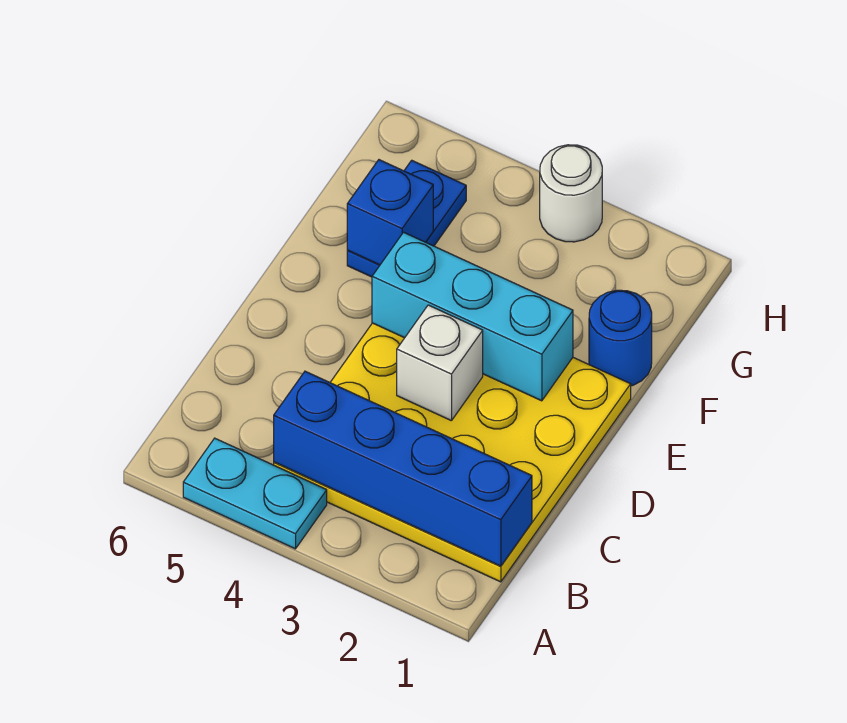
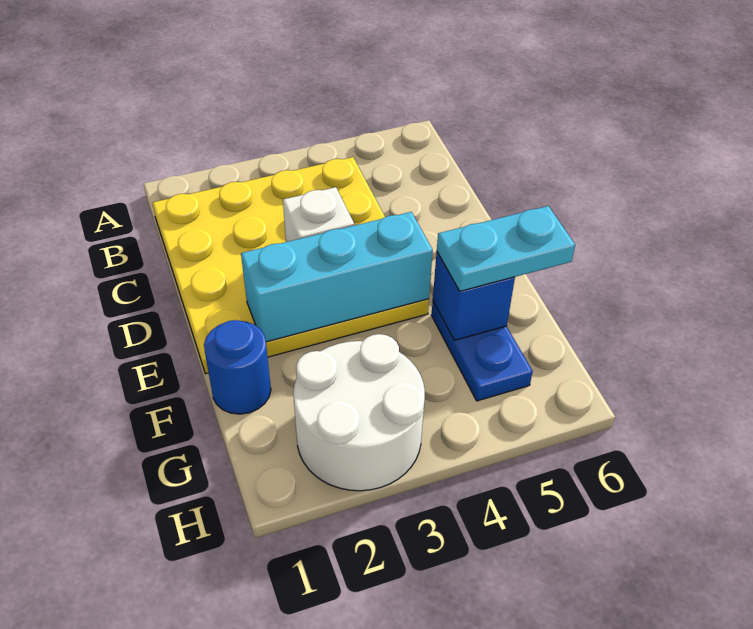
cyan 1x2 plate [183,438,327,549] -> cyan 1x2 plate moved to [437,206,575,291]
blue 1x4 brick [274,371,532,566] -> none
white 1x1 round brick [540,145,602,242] -> white 2x2 round brick [293,334,425,491]

